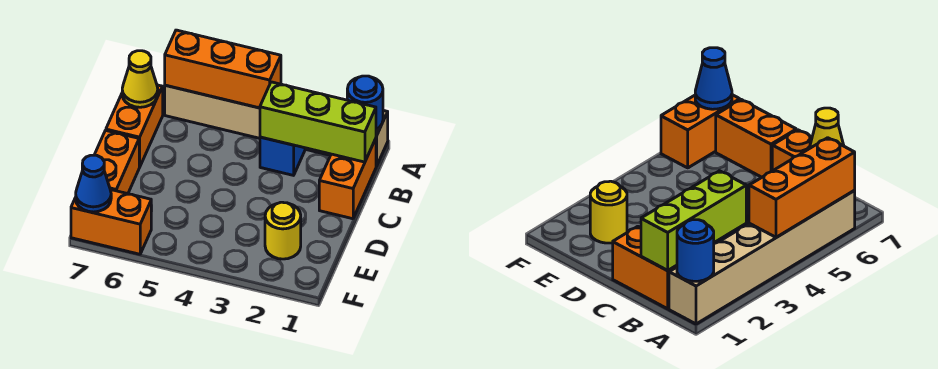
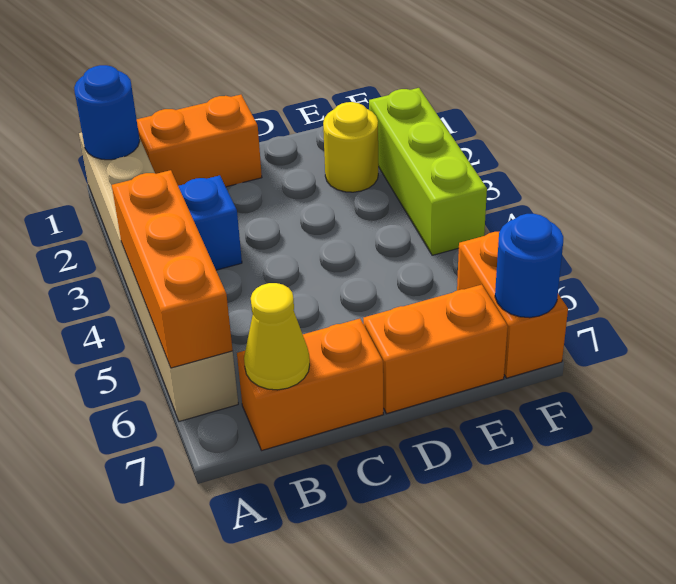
lime 1x3 brick [260,82,376,162] -> lime 1x3 brick moved to [369,88,487,255]
blue 1x1 cone [76,155,111,212] -> blue 1x1 round brick [495,214,563,318]

